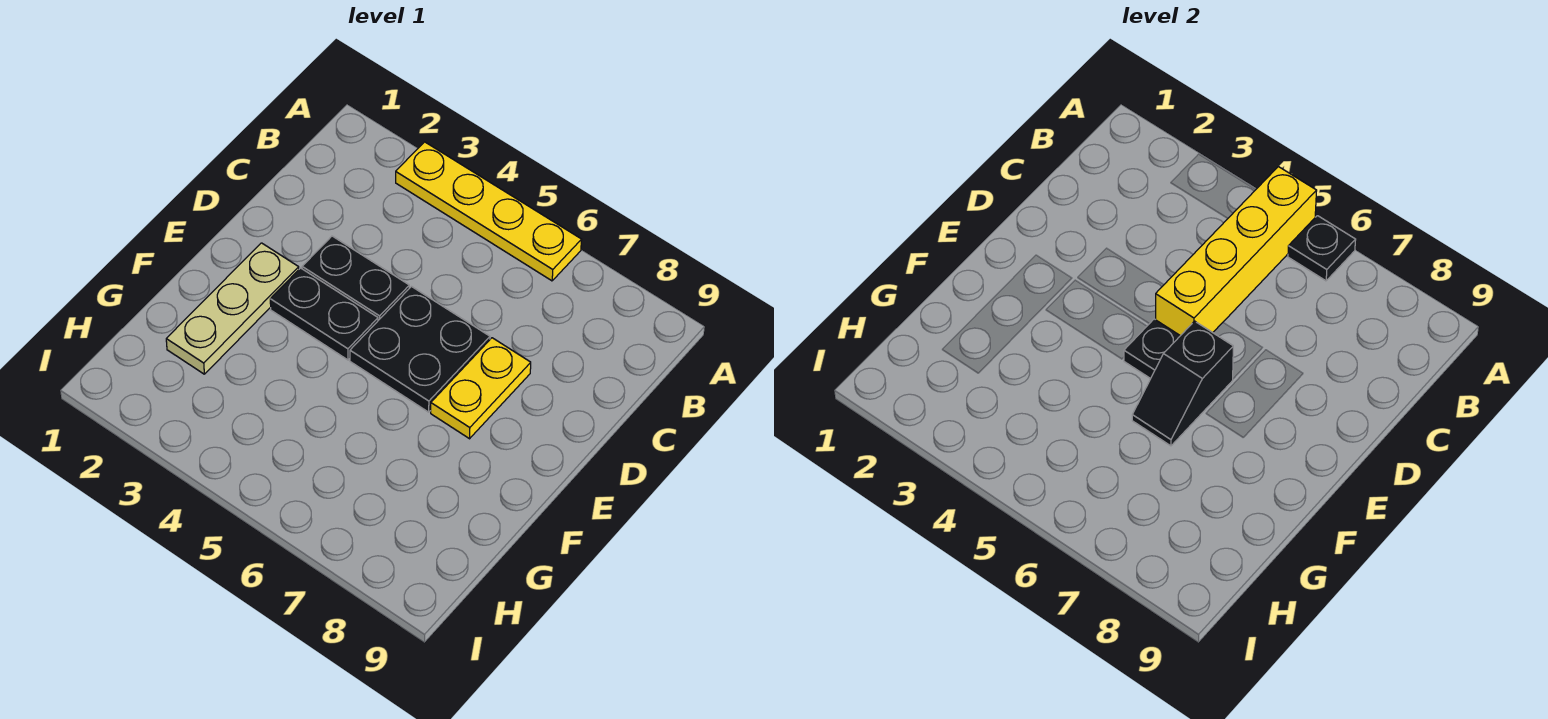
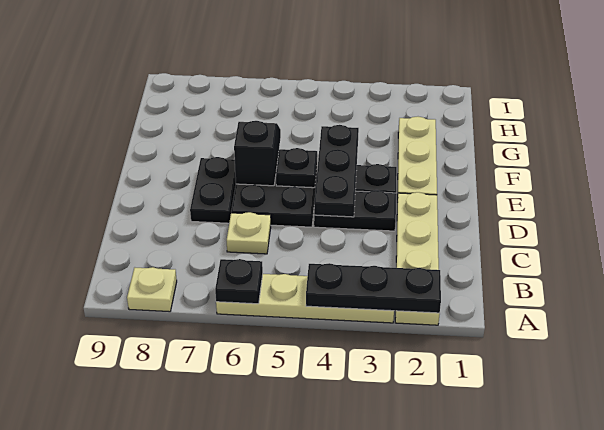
none -> tan 1x4 plate [395,192,440,325]
none -> black 1x3 plate [306,263,441,313]
yellow 1x4 plate [396,142,582,281] -> tan 1x4 plate [216,274,394,323]
yellow 1x4 brick [1156,167,1317,336] -> none
none -> tan 1x1 plate [127,267,177,312]
none -> tan 1x1 plate [226,212,271,254]
none -> black 1x3 plate [314,125,359,217]
yellow 1x2 plate [431,338,531,439] -> black 1x2 plate [190,157,236,223]

